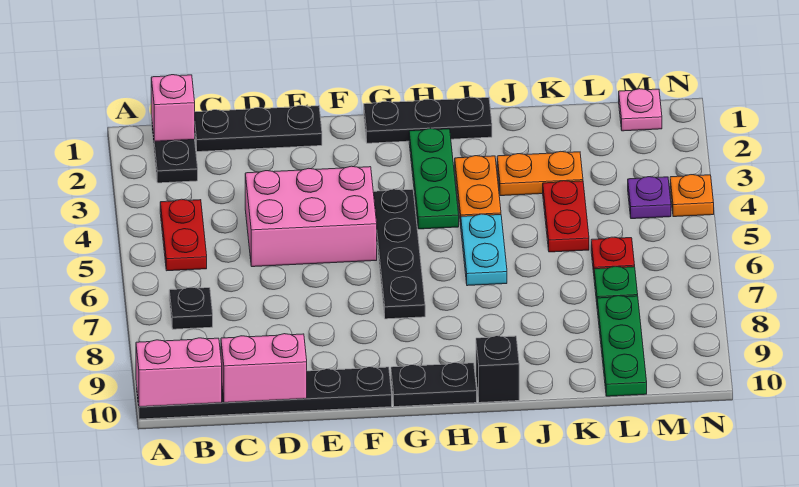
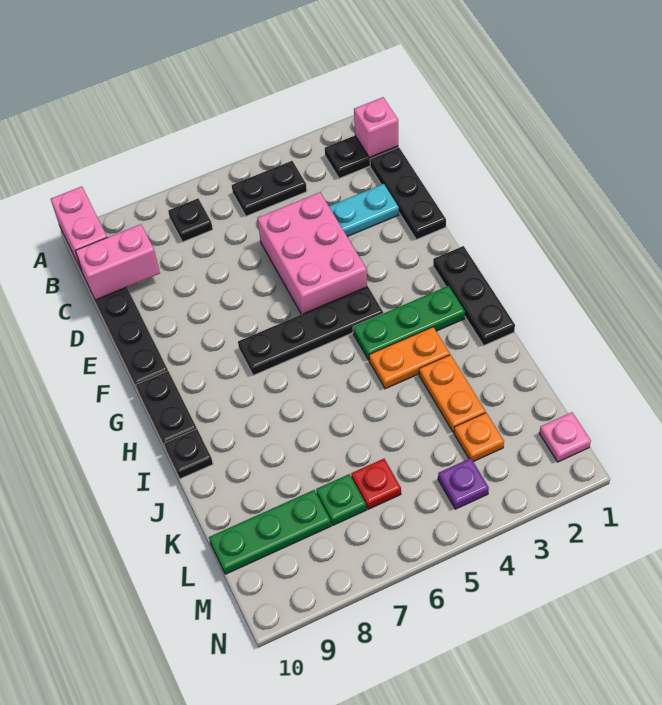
red 1x2 plate [160,199,207,271] -> black 1x2 plate [232,161,307,216]
pink 1x2 brick [221,334,307,403] -> pink 1x2 brick turned to [75,224,160,300]
cyan 1x2 plate [461,214,507,286] -> cyan 1x2 plate moved to [329,184,399,237]
black 1x1 brick [476,336,519,403] -> black 1x1 plate [164,429,213,479]
red 1x2 plate [543,181,589,252] -> none
orange 1x1 plate [670,175,714,217] -> orange 1x1 plate moved to [454,413,504,462]

